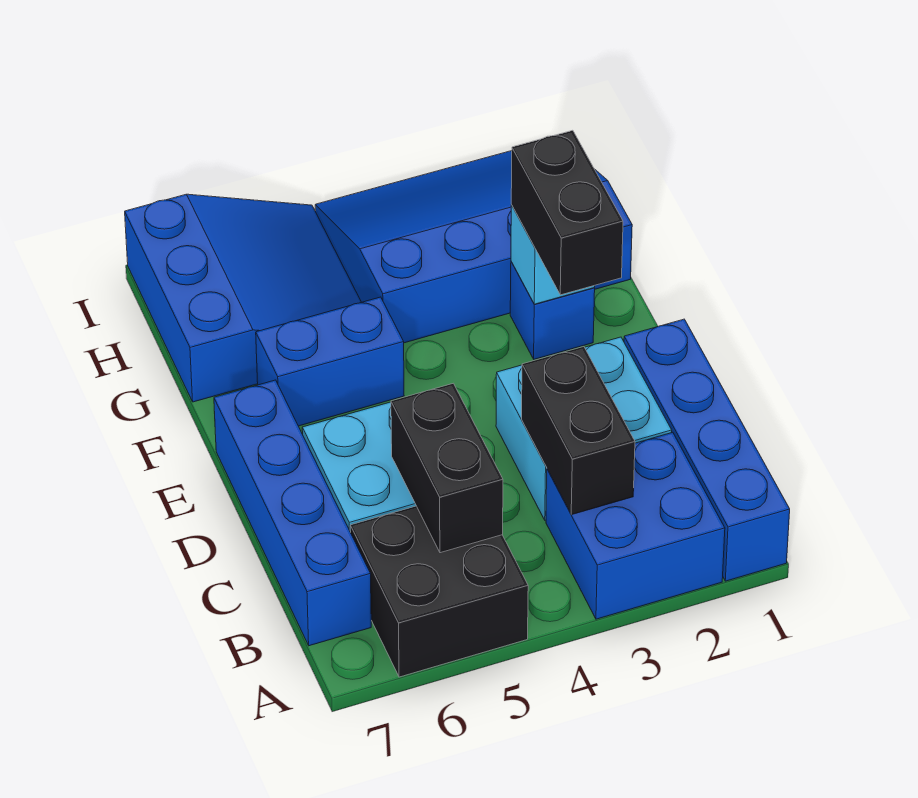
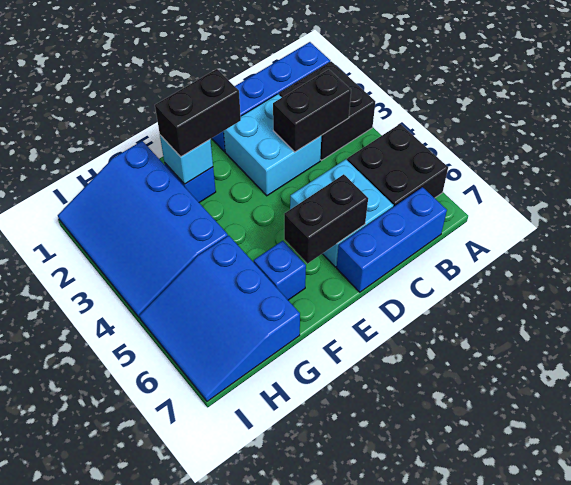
blue 2x2 brick [546,432,725,619] -> black 2x2 brick [279,62,375,160]
black 1x2 brick [391,383,503,553] -> black 1x2 brick moved to [284,174,368,264]
blue 1x4 brick [214,380,371,646] -> blue 1x3 brick [337,187,447,292]
blue 1x2 brick [256,297,404,426] -> blue 1x1 brick [254,241,306,300]
blue 3x3 slope [125,194,361,402] -> blue 3x3 slope turned to [139,236,300,401]

